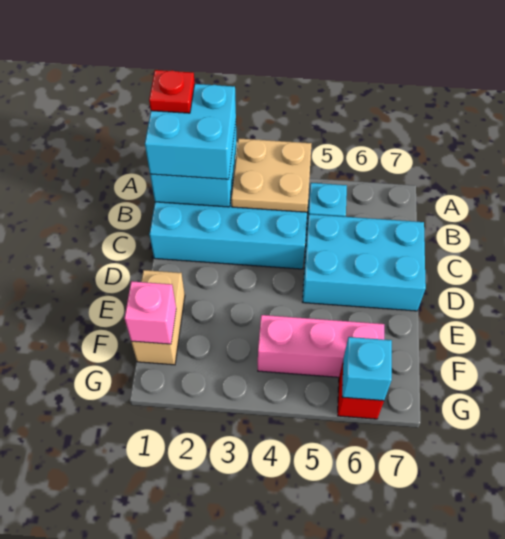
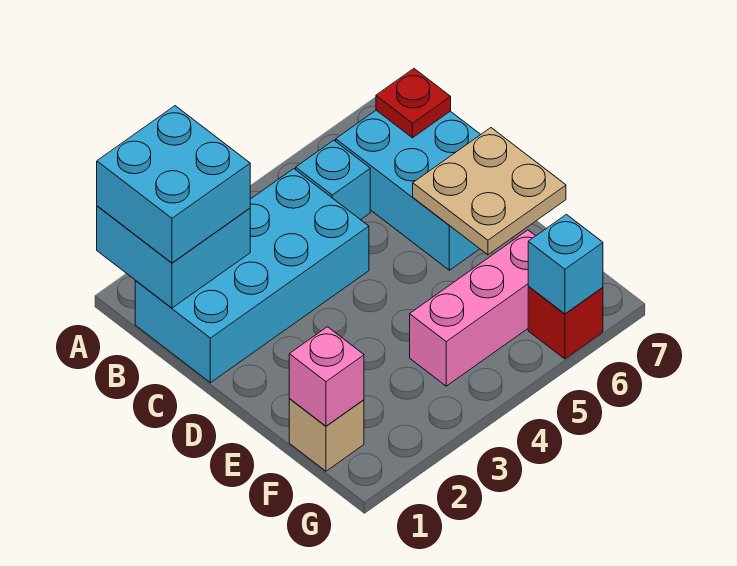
red 1x1 plate [149,70,195,113] -> red 1x1 plate moved to [376,69,451,138]
tan 2x2 plate [231,138,312,212] -> tan 2x2 plate moved to [413,128,566,255]
cyan 2x3 brick [303,214,426,311] -> cyan 2x3 brick turned to [336,110,481,270]
tan 1x2 brick [131,270,185,365] -> tan 1x1 brick [289,399,364,471]

